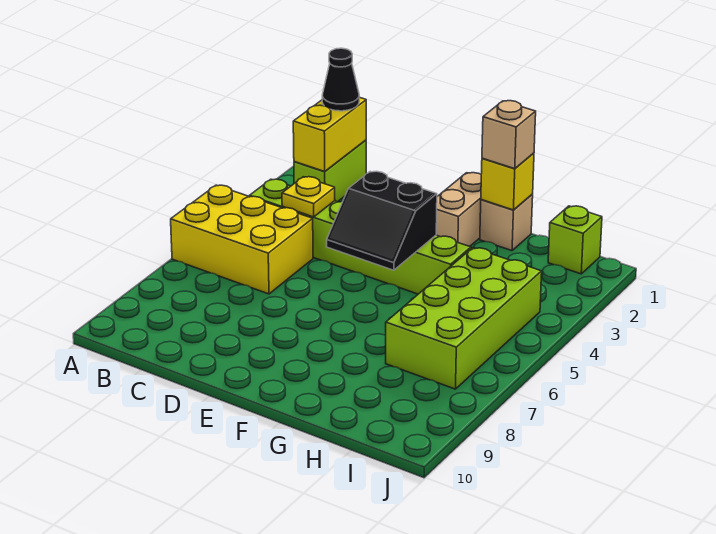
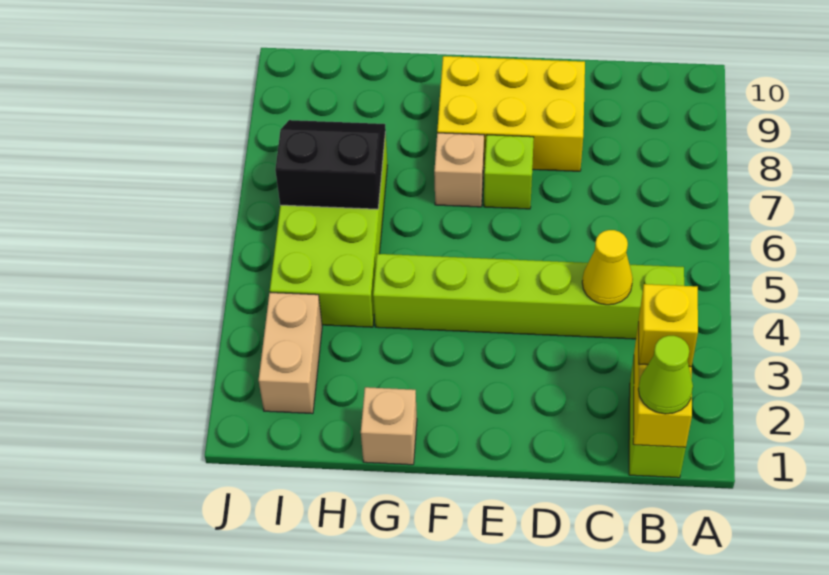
yellow 2x3 brick [171,185,313,294] -> yellow 2x3 brick moved to [437,56,585,171]
black 1x1 cone [322,48,359,111] -> lime 1x1 cone [638,336,693,414]
yellow 1x1 plate [282,177,335,217] -> yellow 1x1 cone [582,230,633,305]
black 2x2 slope [327,171,437,270] -> black 2x2 slope moved to [275,120,386,209]
tan 1x2 brick [436,173,481,246] -> tan 1x2 brick moved to [259,293,322,414]
yellow 1x1 brick [481,153,534,210] -> yellow 1x1 brick moved to [639,284,698,367]
tan 1x1 brick [482,101,536,169] -> tan 1x1 brick moved to [434,133,484,207]
lime 1x1 brick [548,206,602,274] -> lime 1x1 brick moved to [484,135,534,209]

